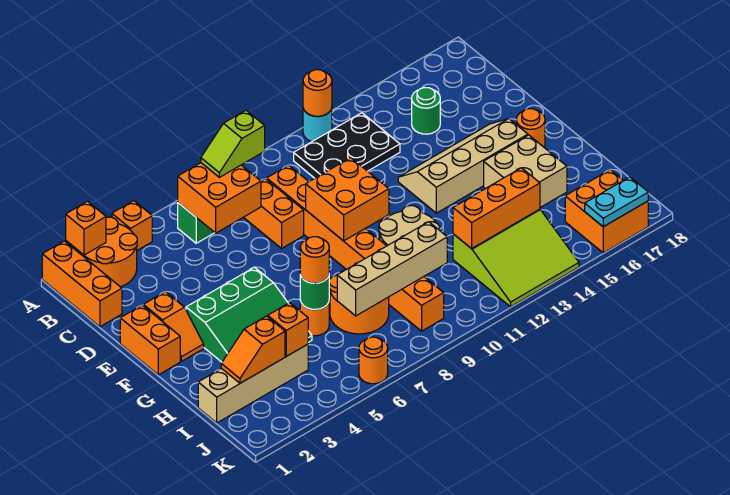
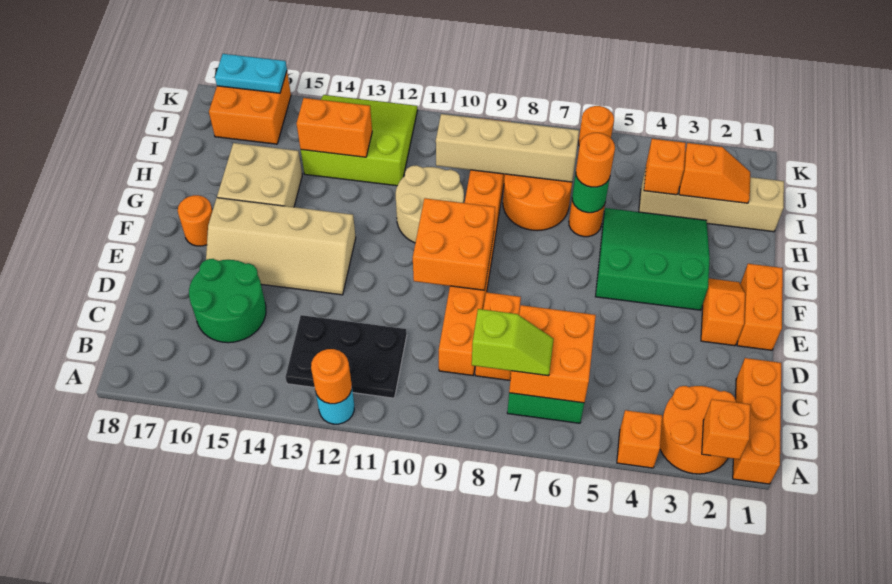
green 1x1 round brick [412,88,440,134] -> green 2x2 round brick [189,259,266,343]
orange 1x3 brick [453,168,540,249] -> orange 1x2 brick [297,98,372,157]

